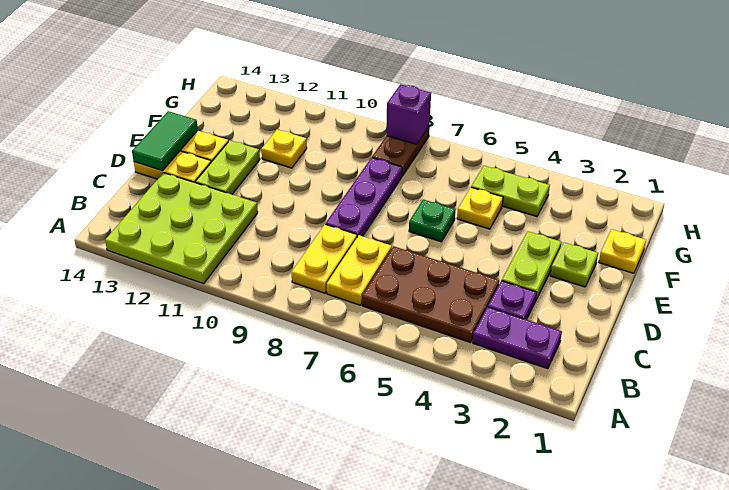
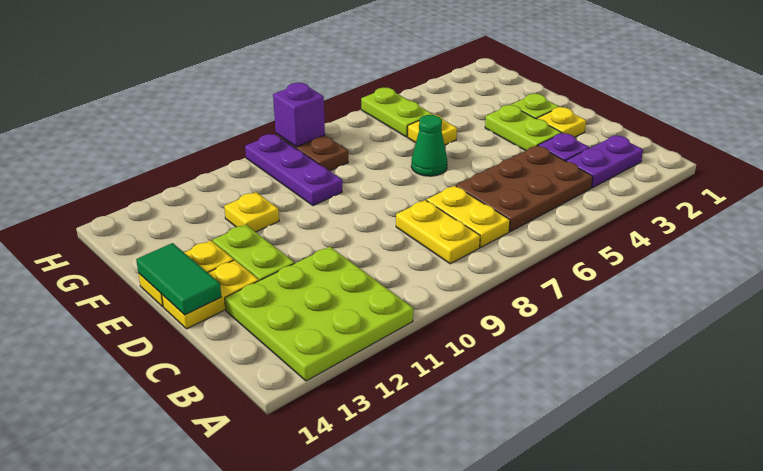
purple 1x3 plate [326,158,402,237] -> purple 1x3 plate moved to [245,134,342,206]
green 1x1 plate [409,199,455,242] -> green 1x1 cone [411,115,447,176]
yellow 1x1 plate [599,229,646,273] -> yellow 1x1 plate moved to [537,107,586,137]
lime 1x2 plate [471,166,550,217] -> lime 1x2 plate turned to [361,88,432,137]

